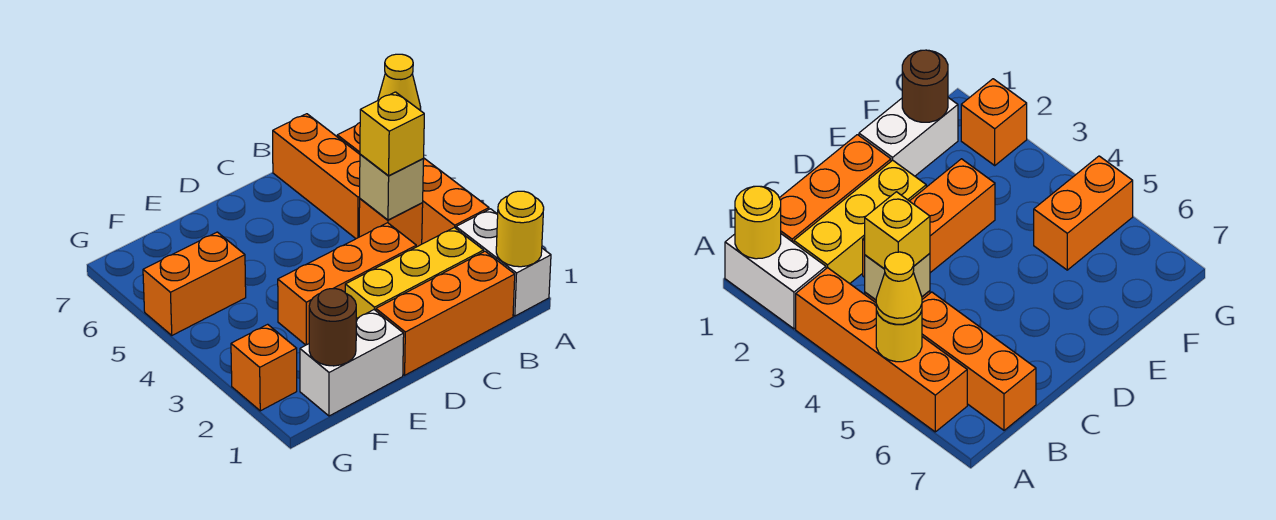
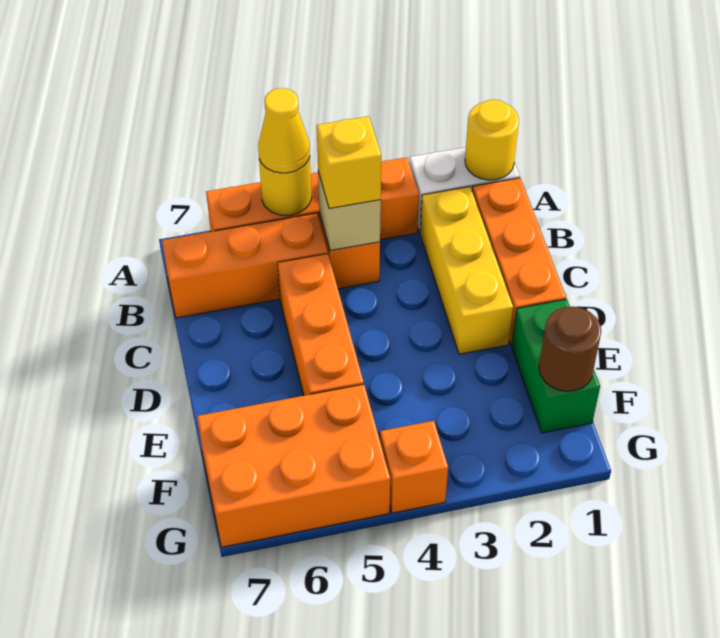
orange 1x3 brick [278,223,416,345] -> orange 1x3 brick moved to [278,254,364,396]
white 1x2 brick [300,310,404,416] -> green 1x2 brick [512,299,600,433]
orange 1x2 brick [143,232,246,335] -> orange 2x3 brick [197,384,390,547]
orange 1x1 brick [231,324,297,411] -> orange 1x1 brick moved to [380,421,448,513]

